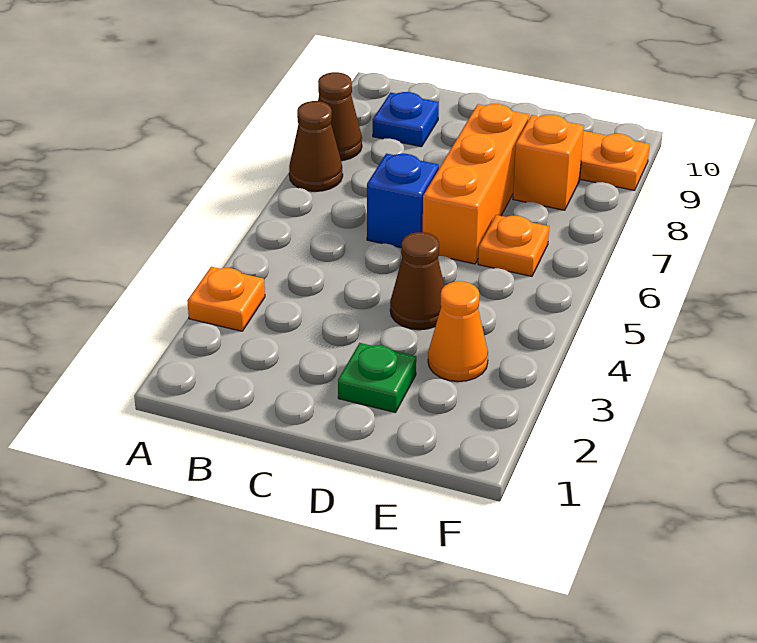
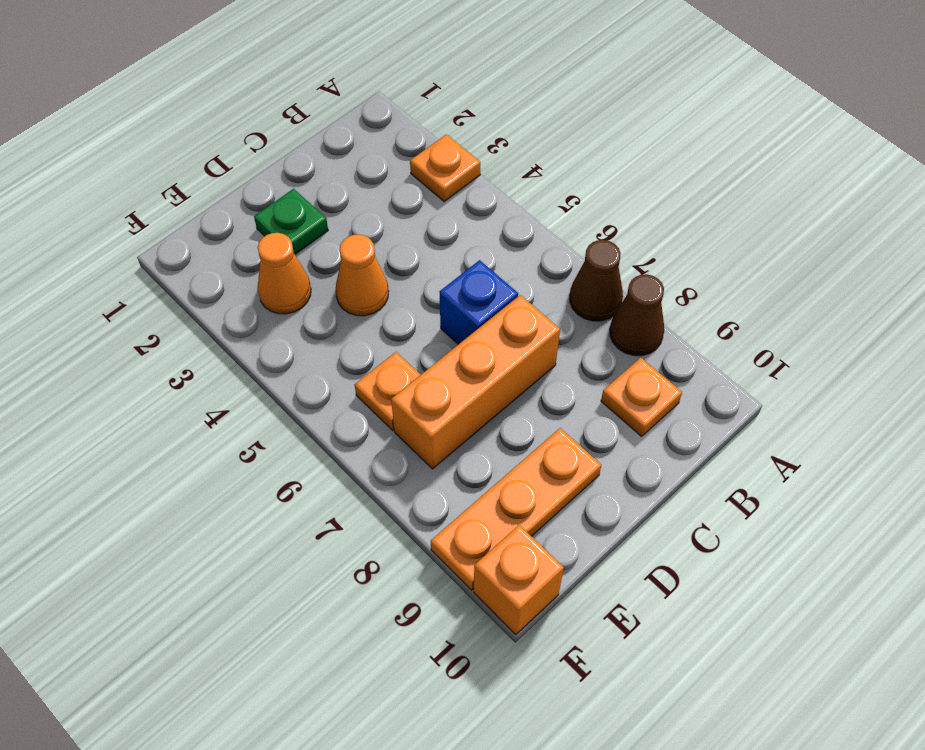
blue 1x1 plate [373,92,439,147] -> orange 1x1 plate [601,358,682,436]
brown 1x1 cone [390,232,444,330] -> orange 1x1 cone [336,235,389,316]
orange 1x3 brick [423,104,529,264] -> orange 1x3 brick turned to [391,295,560,469]
orange 1x1 brick [513,115,584,210] -> orange 1x1 brick moved to [474,525,564,635]

